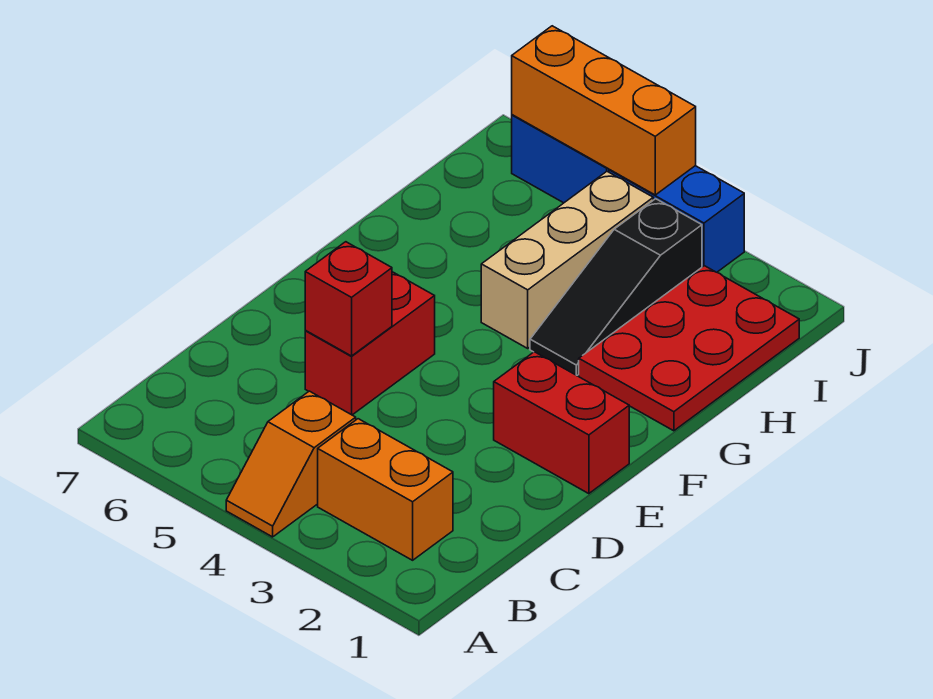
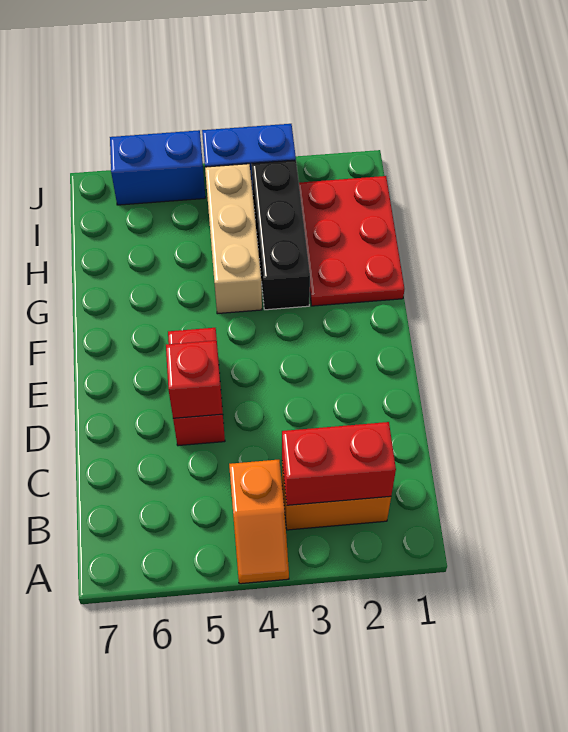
red 1x2 brick [494,352,629,494] -> red 1x2 brick moved to [282,422,396,505]
black 1x3 slope [530,199,702,375] -> black 1x3 brick [252,160,310,310]
orange 1x3 brick [512,26,696,195] -> none

